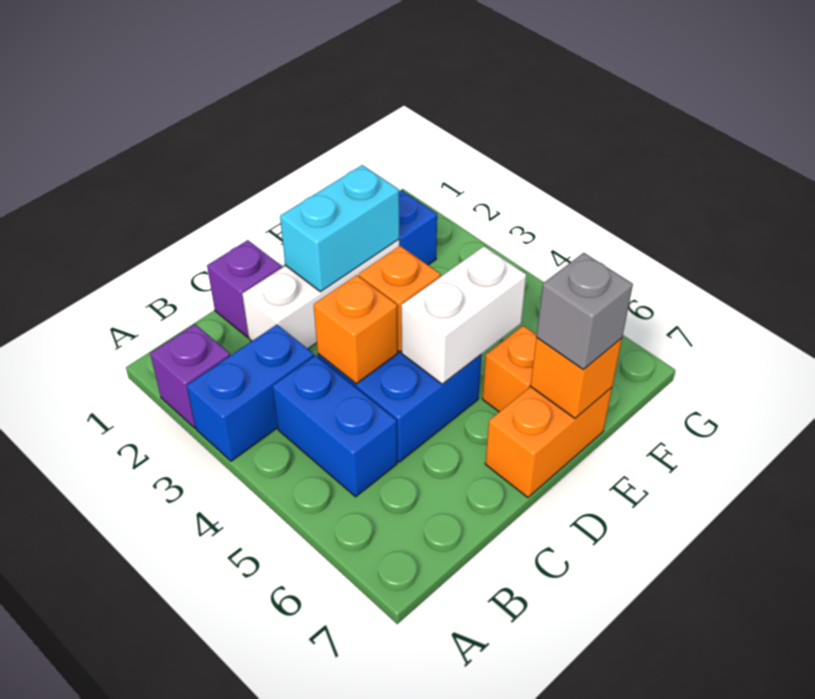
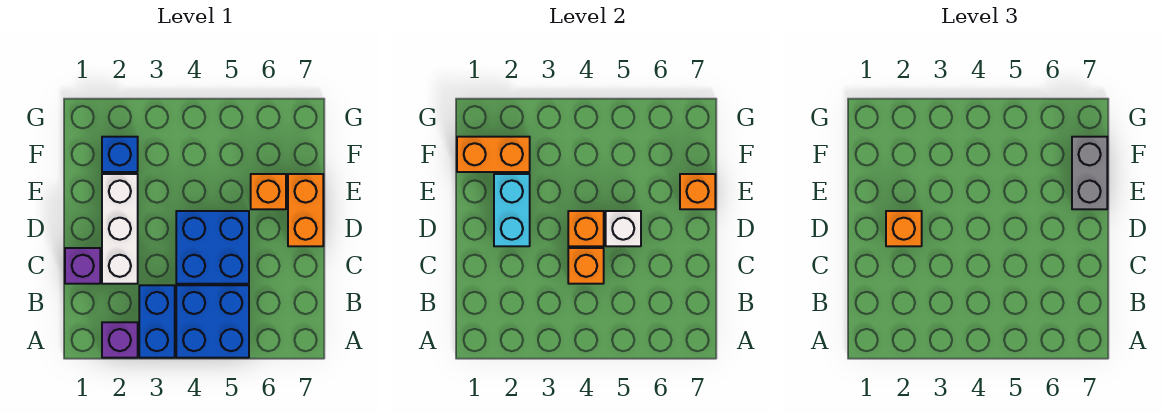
blue 1x2 brick [272,355,397,497] -> blue 2x2 brick [176,285,249,358]
none -> orange 1x1 brick [886,211,922,246]
white 1x2 brick [401,246,526,384] -> white 1x1 brick [606,211,641,246]
grey 1x1 brick [536,253,633,369] -> grey 1x2 brick [1072,137,1107,209]
none -> orange 1x2 brick [457,137,530,172]

